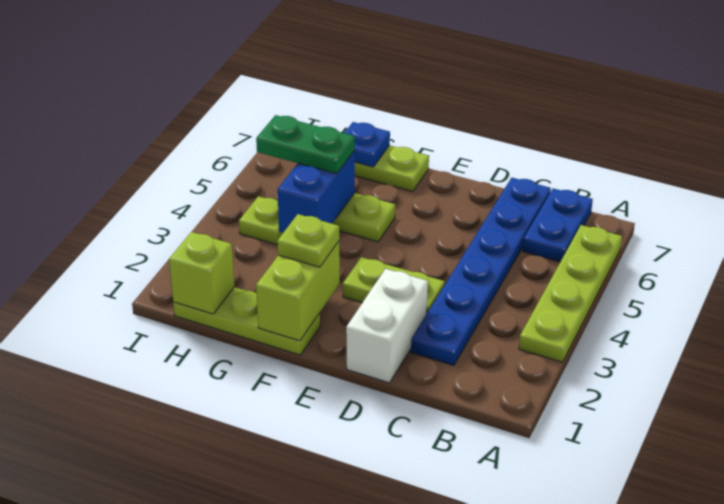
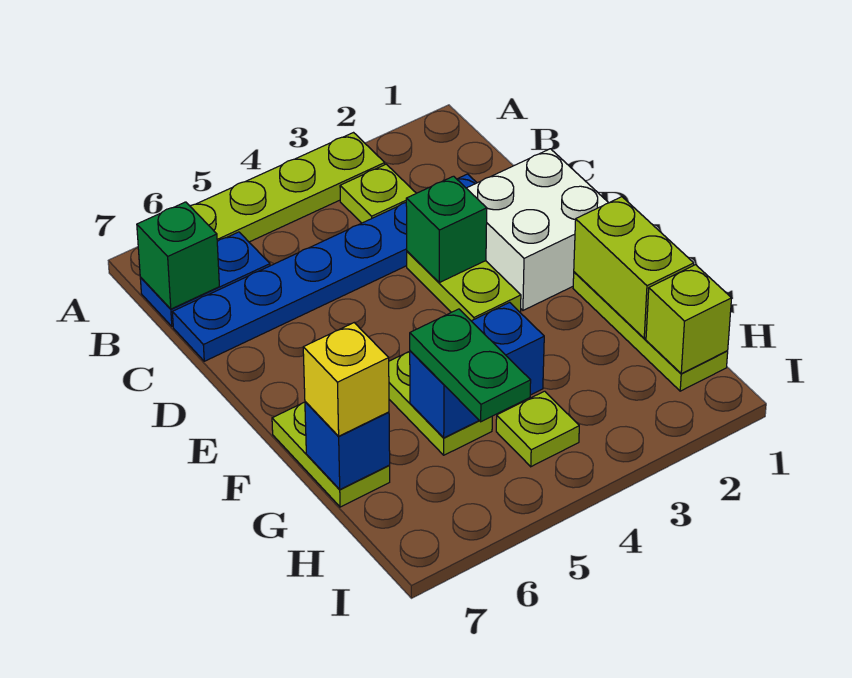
none -> green 1x1 brick [137,202,219,309]
white 1x2 brick [346,269,428,383] -> white 2x2 brick [467,149,608,310]
none -> green 1x1 brick [406,176,487,283]
lime 1x2 brick [256,241,340,341] -> lime 1x2 brick turned to [574,197,694,338]
lime 1x1 plate [277,214,339,267] -> lime 1x1 plate moved to [340,164,416,223]
blue 1x1 plate [345,122,390,167] -> blue 1x1 brick [305,402,390,489]
none -> yellow 1x1 brick [303,323,389,436]

